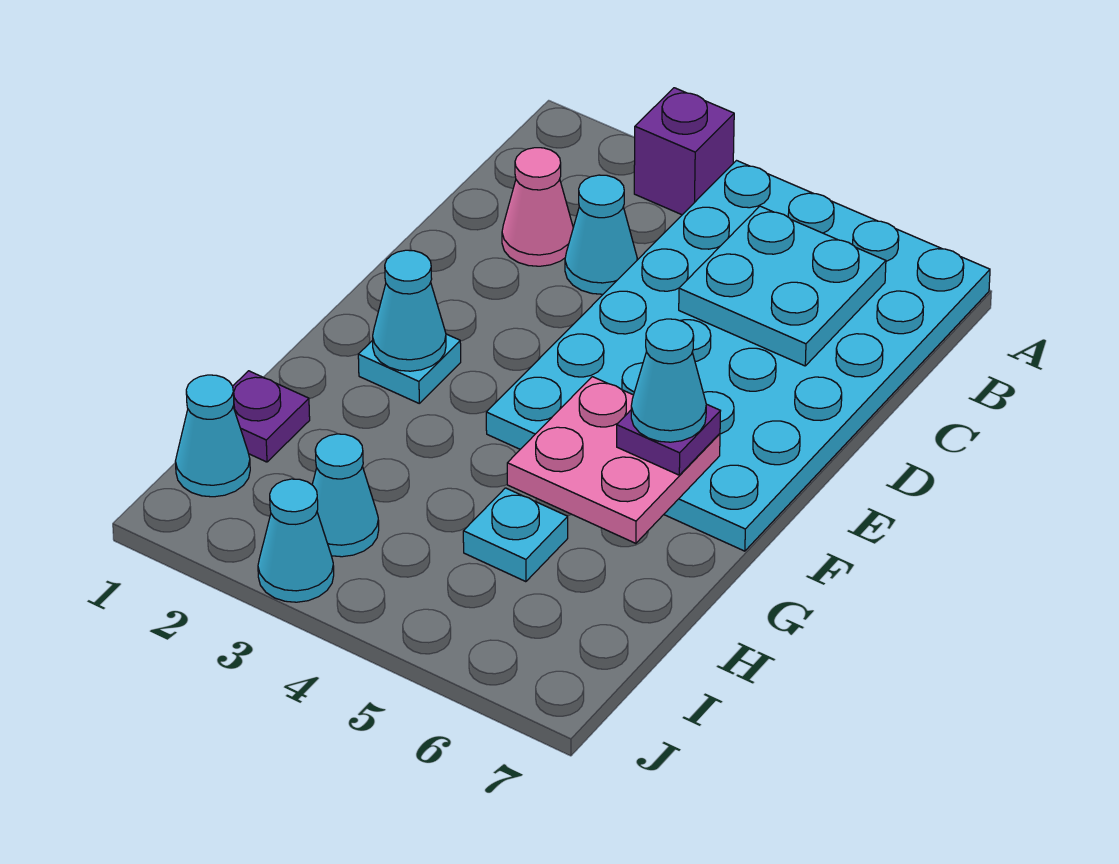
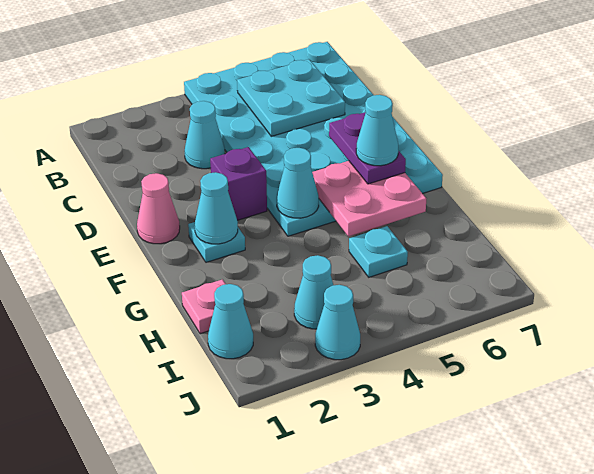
purple 1x1 brick [634,88,734,215] -> purple 1x1 brick moved to [210,147,267,220]
pink 1x1 cone [502,148,573,266] -> pink 1x1 cone moved to [137,173,180,244]
none -> cyan 1x1 cone [277,148,319,218]
purple 1x1 plate [617,404,720,475] -> purple 1x2 plate [329,112,406,184]
purple 1x1 plate [233,371,310,462] -> pink 1x1 plate [182,279,225,334]

